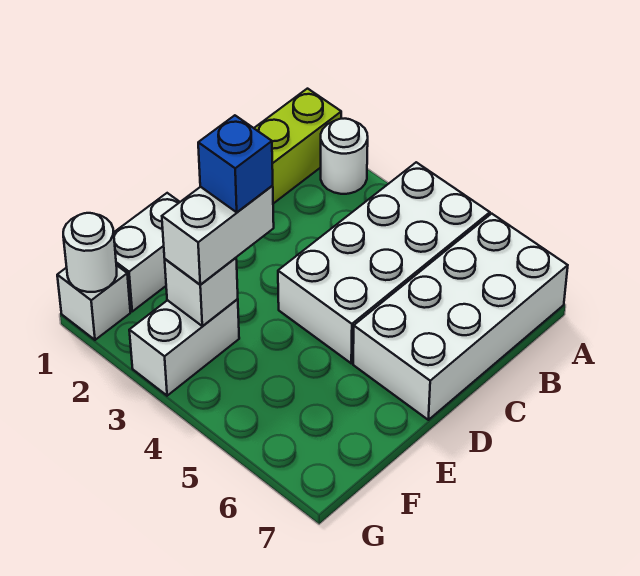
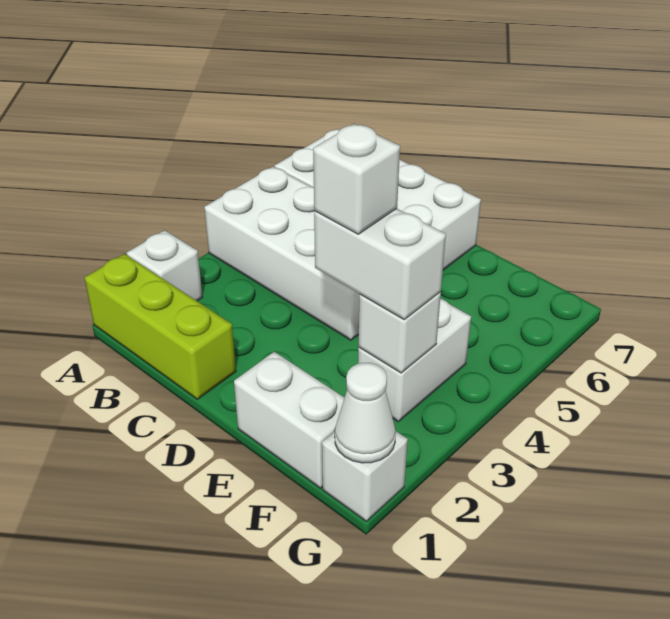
white 1x1 round brick [321,119,368,194] -> white 1x1 brick [127,230,203,301]
blue 1x1 brick [198,115,273,212] -> white 1x1 brick [313,124,400,234]
white 1x2 brick [129,299,239,396] -> white 1x2 brick turned to [358,299,471,422]
white 1x1 round brick [63,213,117,292] -> white 1x1 cone [335,363,396,463]

